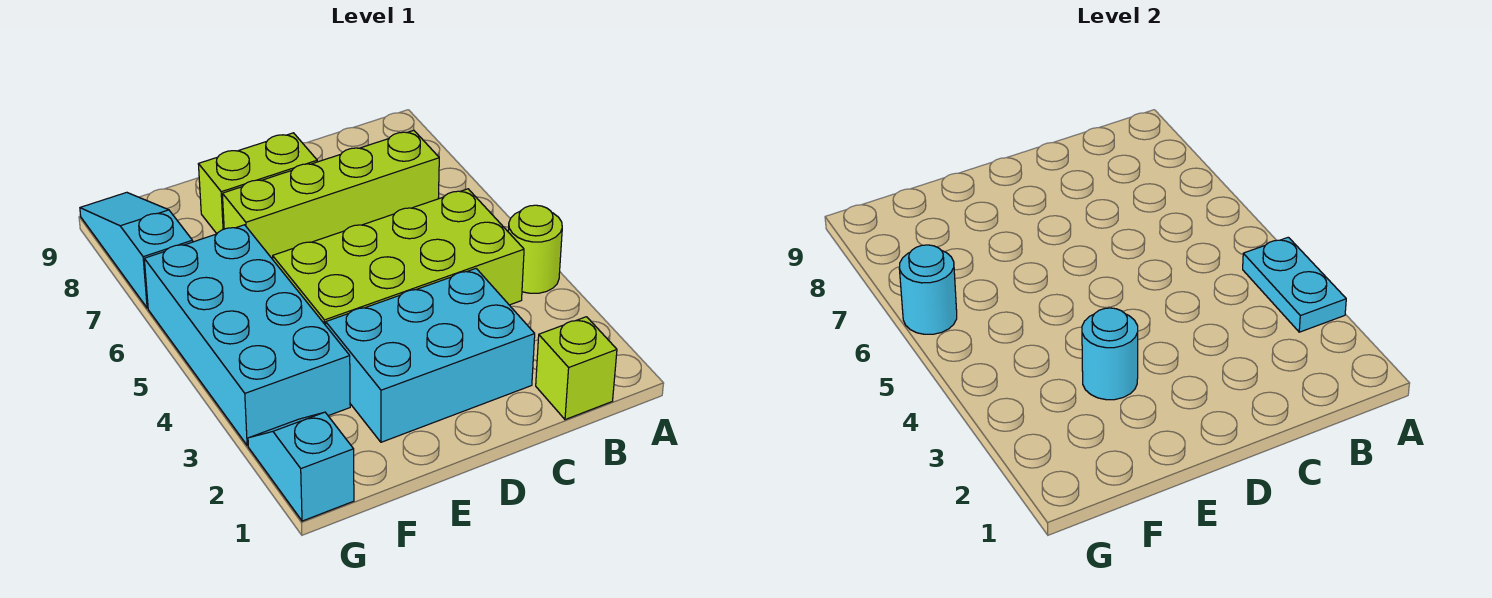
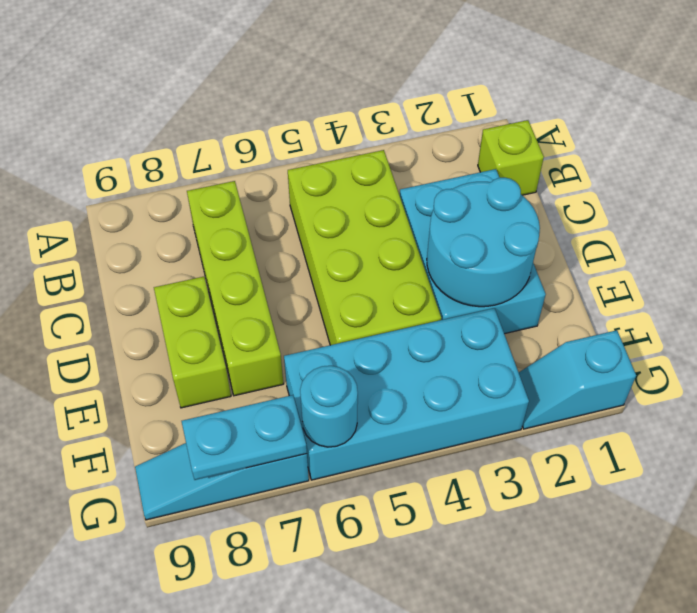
cyan 1x2 plate [1243,237,1346,332] -> cyan 1x2 plate moved to [182,395,307,480]
lime 1x1 round brick [508,205,562,293] -> none
cyan 1x1 round brick [1082,308,1138,400] -> cyan 2x2 round brick [427,178,540,307]

